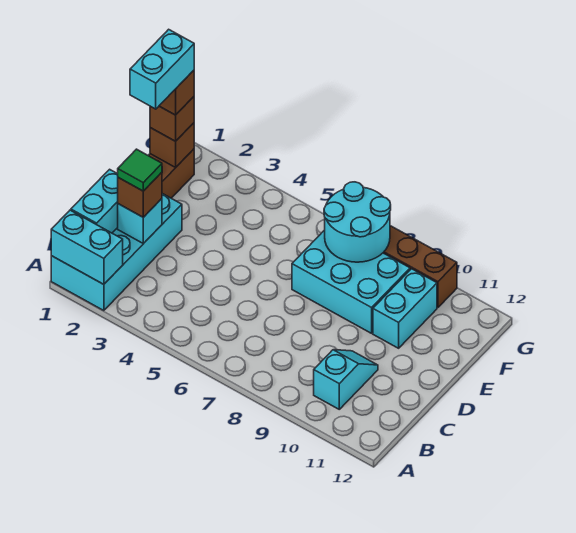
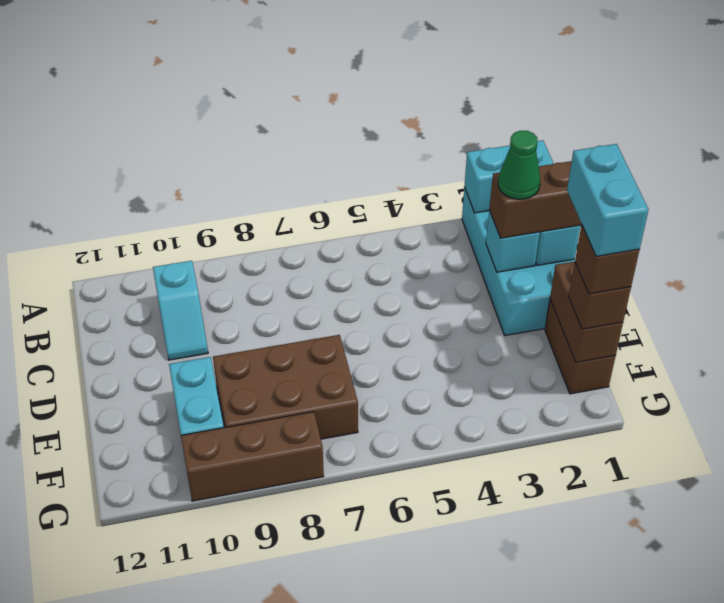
brown 1x1 brick [118,172,162,217] -> brown 1x2 brick [489,161,581,238]
green 1x1 tile [118,149,162,191] -> green 1x1 cone [498,131,540,199]
cyan 2x3 brick [292,230,410,333] -> brown 2x3 brick [213,335,358,439]
brown 1x1 brick [150,123,194,167] -> brown 1x2 brick [550,262,623,363]
cyan 2x2 round brick [324,182,391,262] -> none

